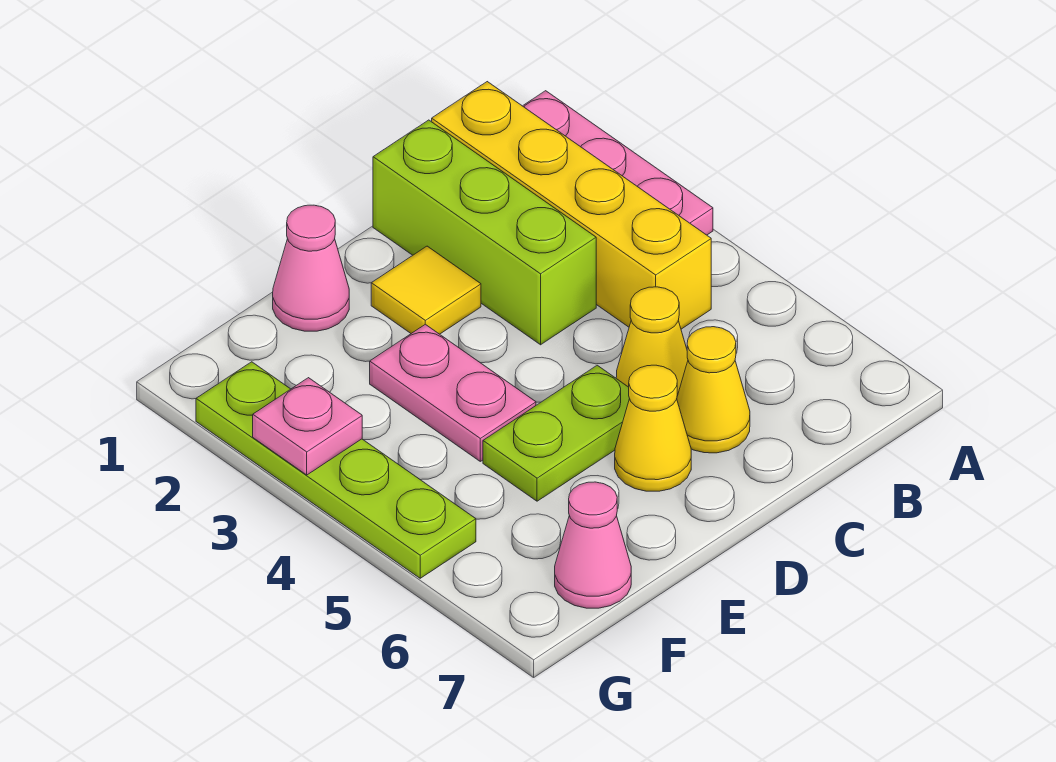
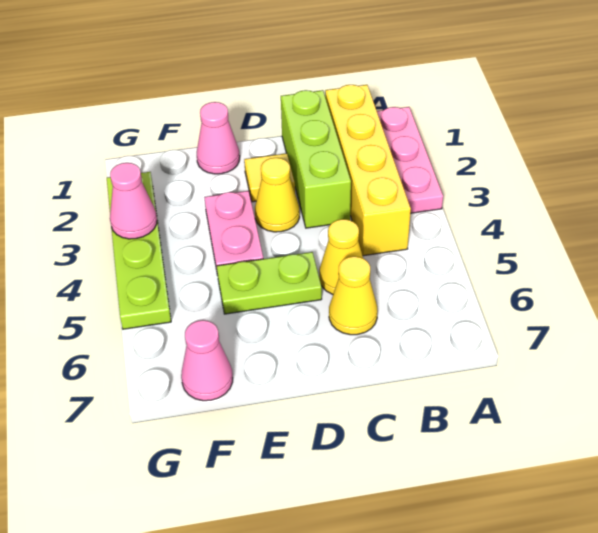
yellow 1x1 cone [615,365,691,491] -> yellow 1x1 cone moved to [255,158,300,232]
pink 1x1 plate [253,378,362,475] -> pink 1x1 cone [110,163,157,239]

